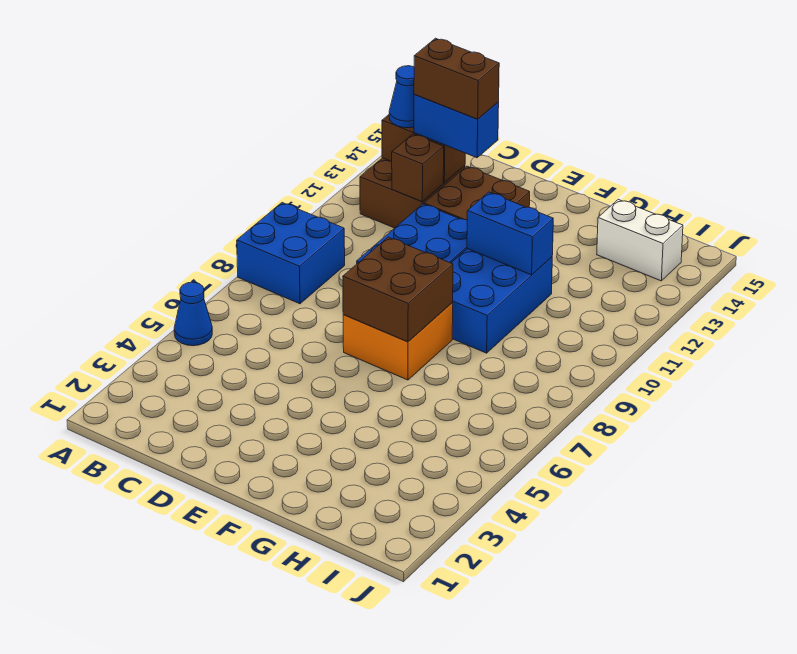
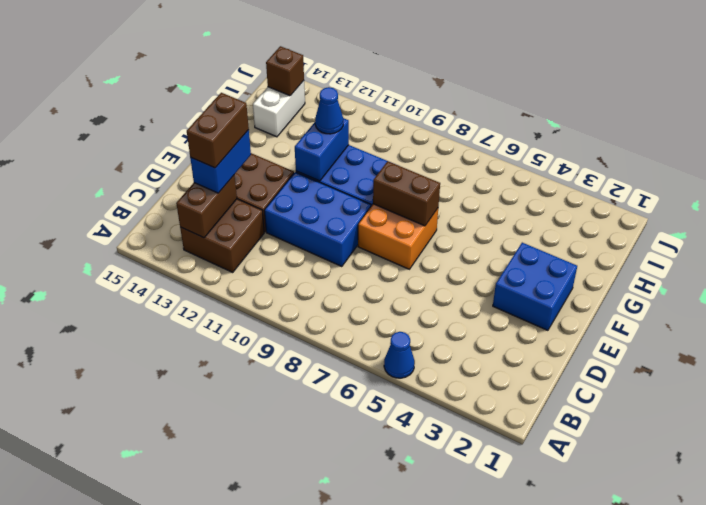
blue 2x2 brick [237,203,345,304] -> blue 2x2 brick moved to [493,243,577,330]
blue 1x1 cone [389,66,414,128] -> blue 1x1 cone moved to [315,87,343,134]
brown 1x1 brick [392,134,444,202] -> brown 1x1 brick moved to [266,46,304,96]
brown 2x2 brick [343,237,453,342] -> brown 1x2 brick [373,161,440,226]

